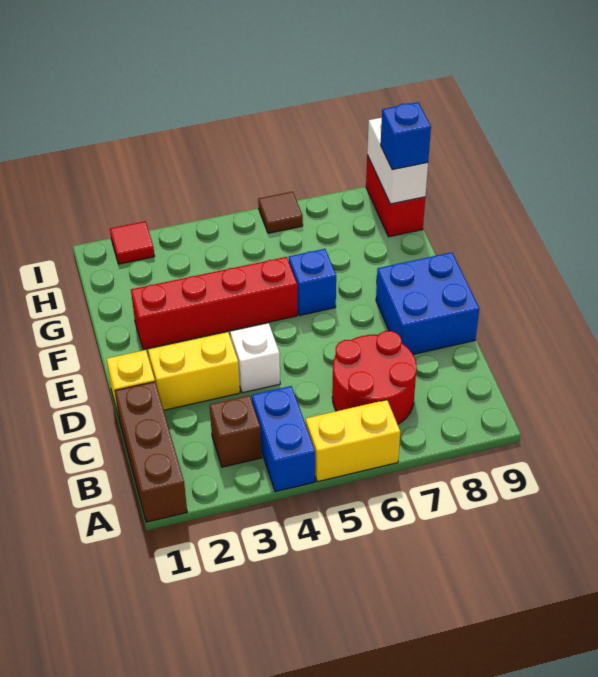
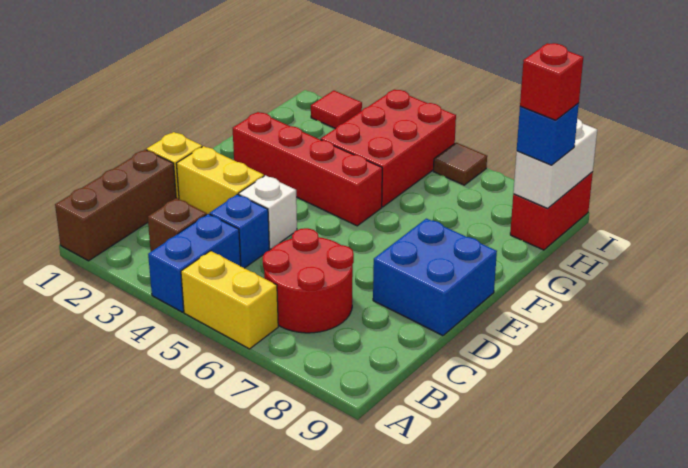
blue 1x1 brick [289,249,336,315] -> blue 1x1 brick moved to [210,194,269,268]
none -> red 2x3 brick [321,89,456,207]
none -> red 1x1 brick [520,43,583,120]

